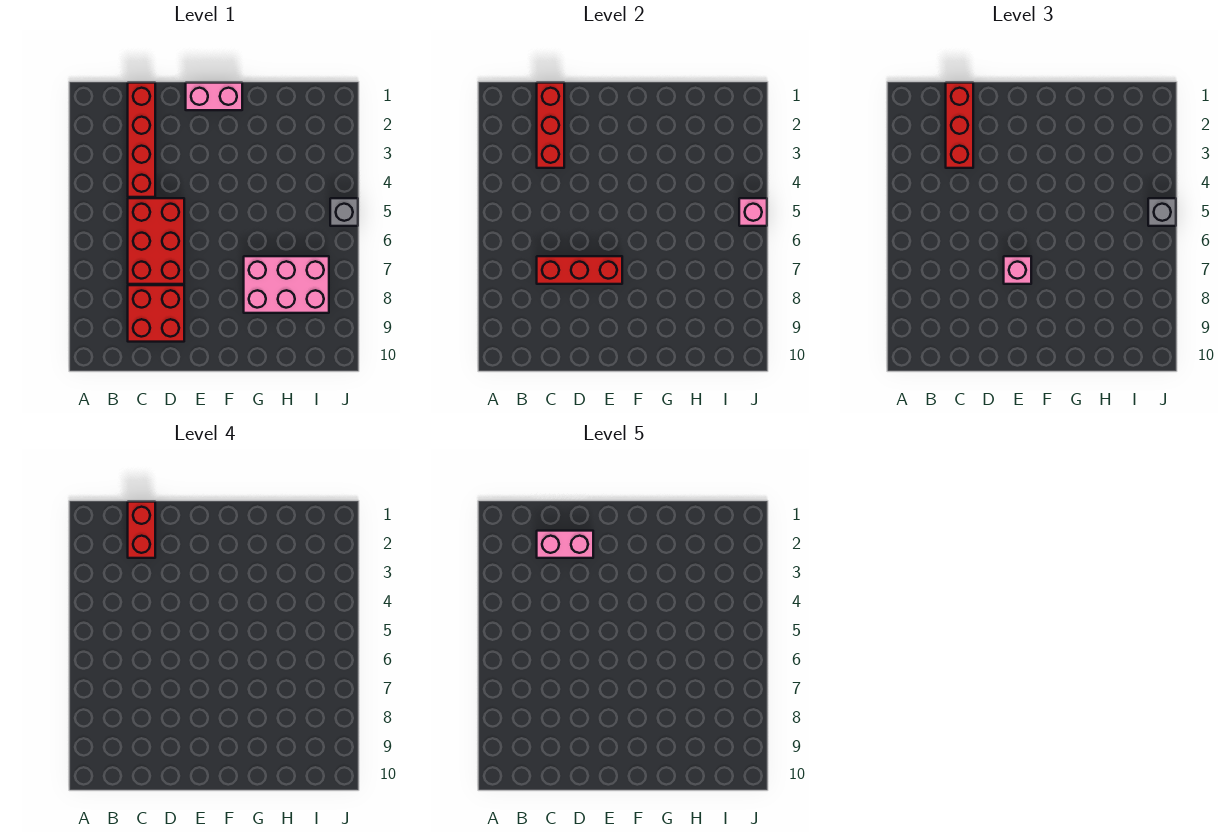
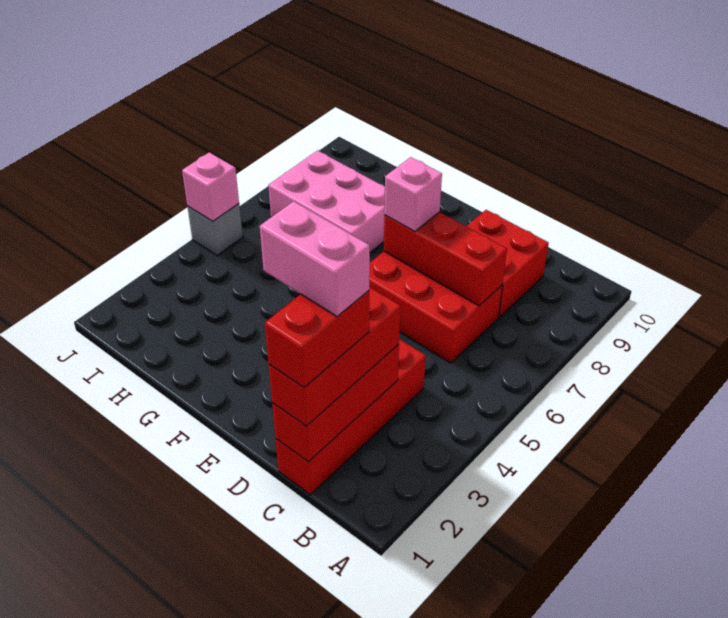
red 2x3 brick [128,198,184,284] -> red 2x3 brick turned to [369,251,502,363]
pink 1x2 brick [186,83,242,110] -> none
grey 1x1 brick [1148,198,1176,226] -> none

